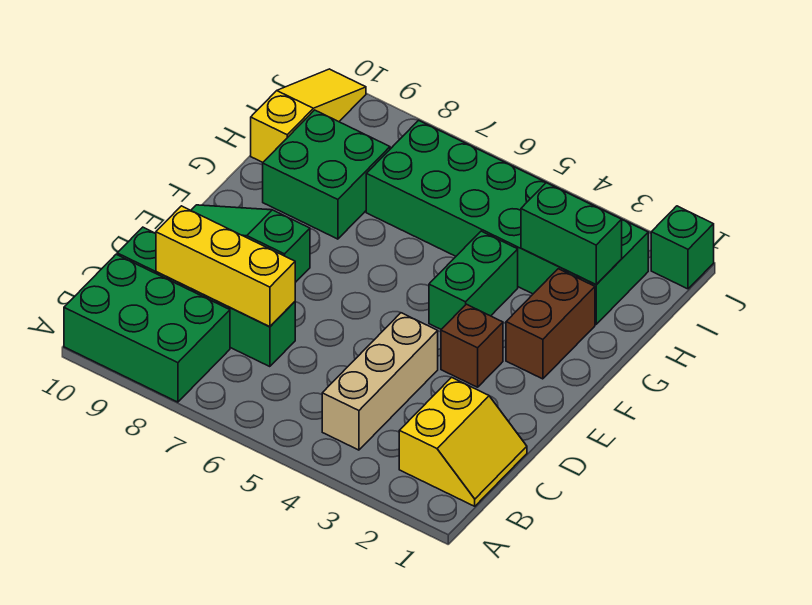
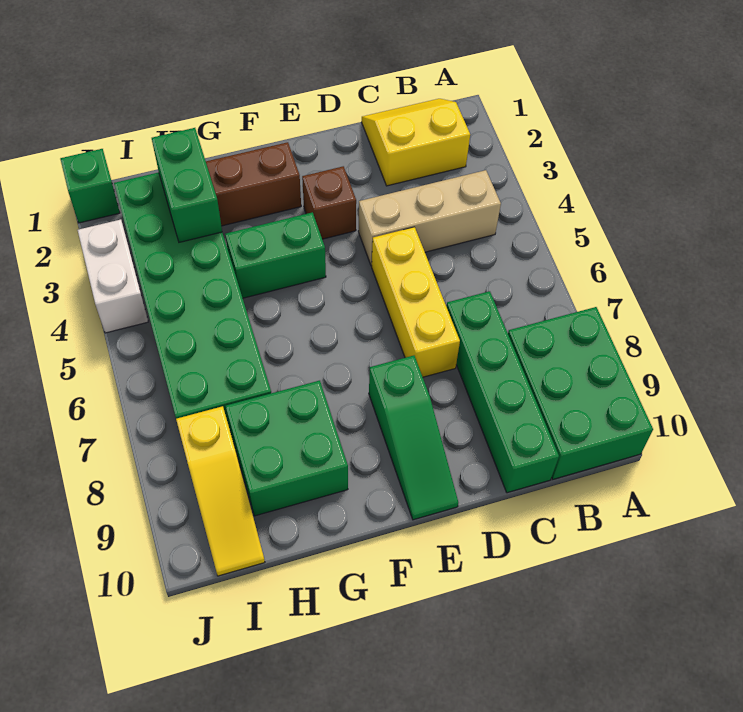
yellow 1x3 brick [156,206,295,327] -> yellow 1x3 brick moved to [372,227,460,377]
yellow 1x3 slope [251,69,366,162] -> yellow 1x3 slope turned to [176,406,265,576]
none -> white 1x2 brick [78,219,148,333]

